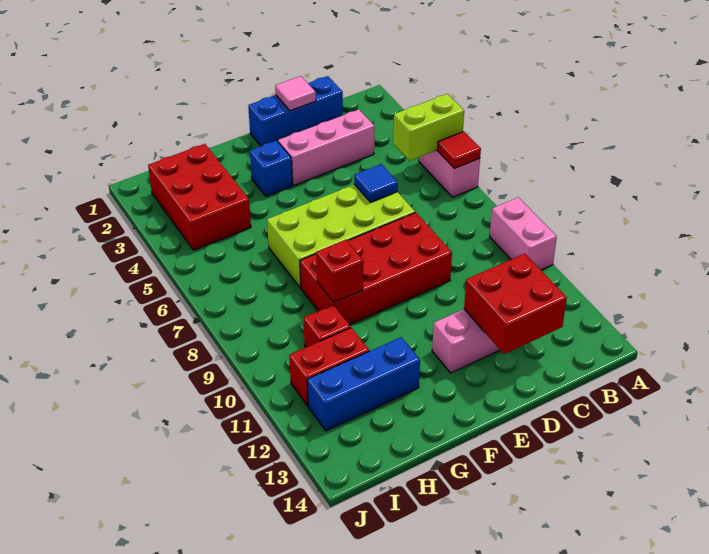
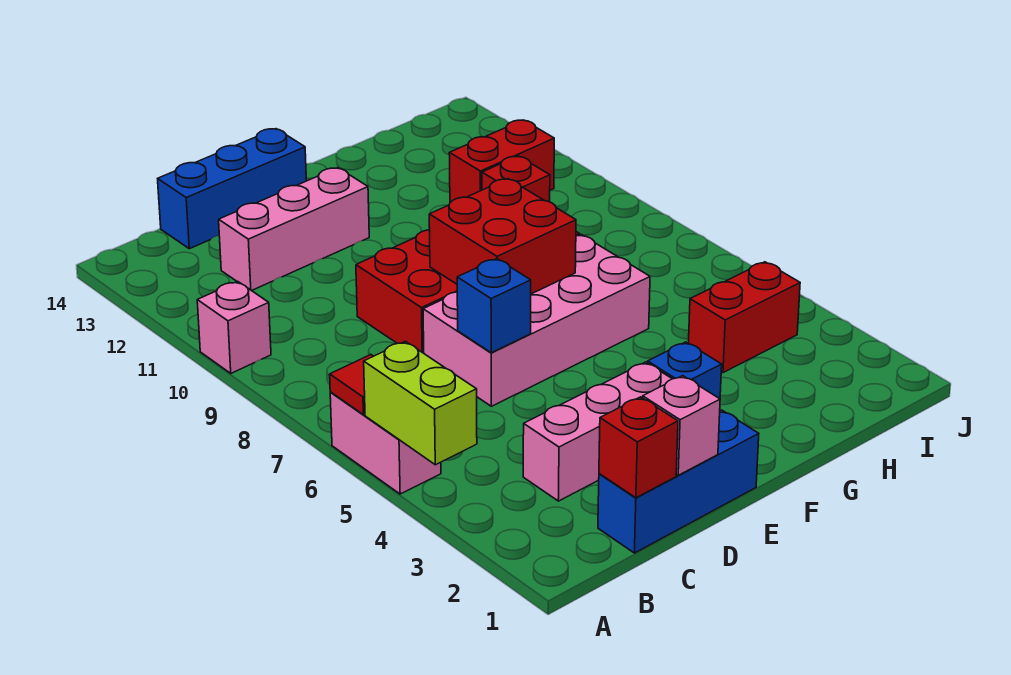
lime 1x2 brick [393,94,464,161] -> lime 1x2 brick turned to [364,341,477,465]
pink 1x2 brick [490,197,557,270] -> pink 1x1 brick [197,282,271,373]
red 2x2 brick [464,254,567,354] -> red 2x2 brick moved to [429,179,576,294]
pink 1x1 tile [275,76,316,111] -> pink 1x1 brick [643,376,720,475]
lime 2x4 brick [267,184,415,288] -> pink 2x4 brick [423,235,650,406]
blue 1x1 tile [354,164,398,202] -> blue 1x1 brick [457,259,531,353]
red 1x1 brick [316,240,363,303] -> red 1x1 brick moved to [599,397,678,498]
blue 1x3 brick [307,337,420,431] -> blue 1x3 brick moved to [158,129,306,249]
red 2x3 brick [148,144,251,250] -> red 1x2 brick [689,262,800,373]

